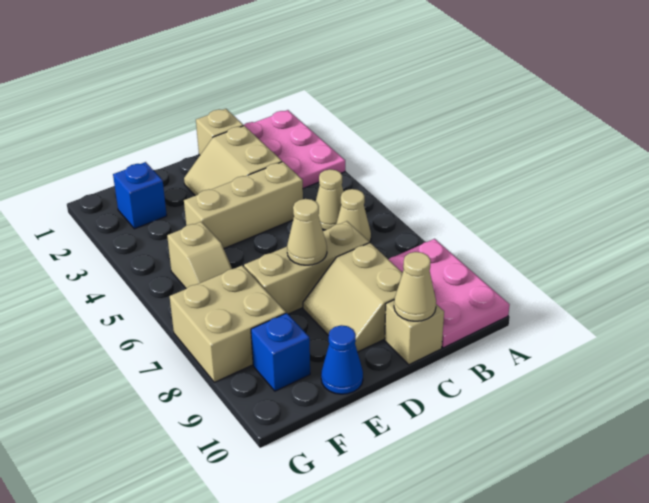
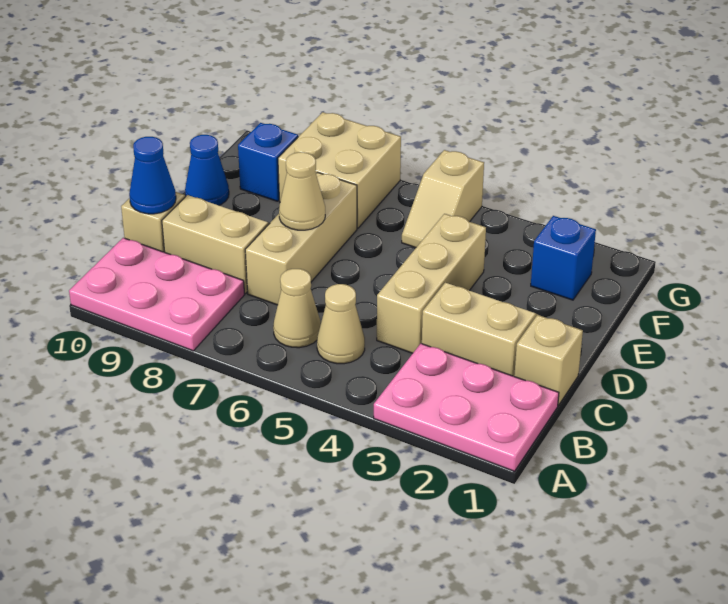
tan 1x1 cone [394,252,436,321] -> blue 1x1 cone [129,137,176,214]
tan 1x2 slope [167,222,232,288] -> tan 1x2 slope turned to [402,150,484,248]

